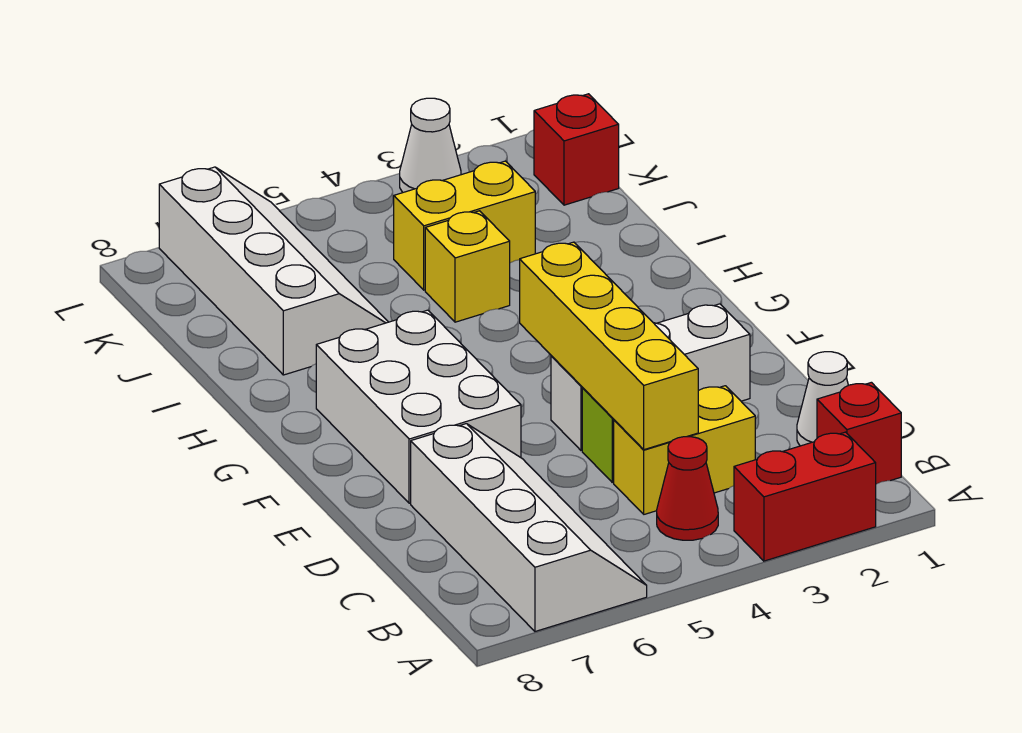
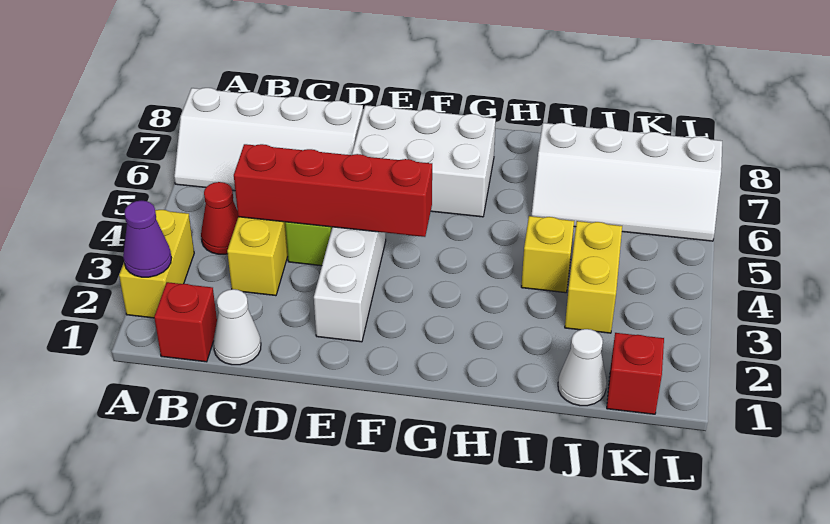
red 1x2 brick [734,432,876,561] -> yellow 1x2 brick [119,210,194,318]
none -> purple 1x1 cone [123,201,171,277]
yellow 1x4 brick [520,242,698,450] -> red 1x4 brick [234,144,432,237]
white 1x1 cone [400,98,461,192] -> white 1x1 cone moved to [558,329,607,406]

